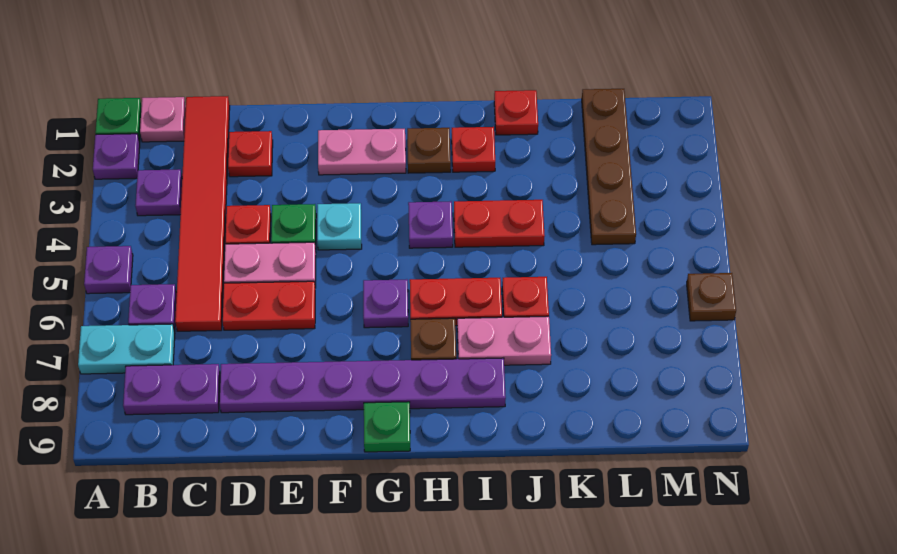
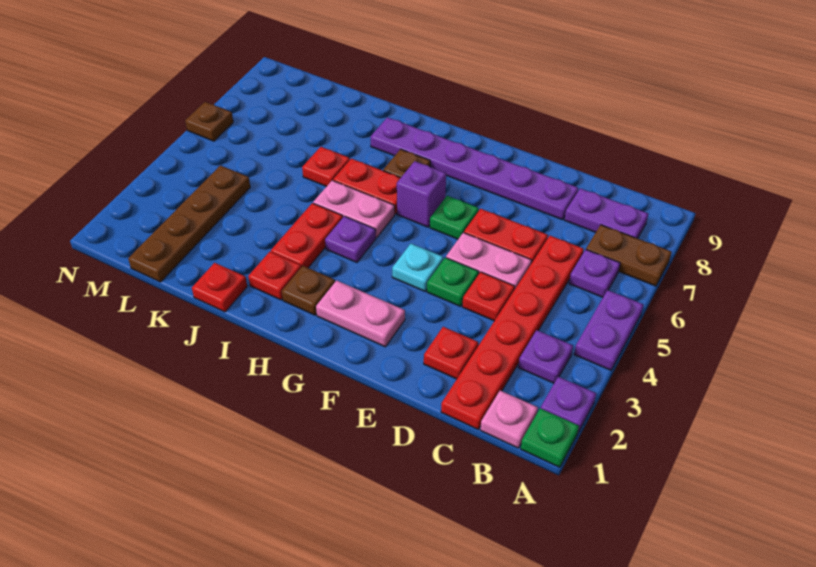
purple 1x1 plate [84,246,133,294] -> purple 1x2 plate [574,290,643,370]
cyan 1x2 plate [78,324,175,374] -> brown 1x2 plate [586,225,672,286]
red 1x6 tile [175,96,230,331] -> red 1x6 plate [441,236,584,429]
purple 1x1 plate [363,279,408,328] -> purple 1x1 brick [397,161,446,227]
green 1x1 plate [364,402,410,452] -> green 1x1 plate moved to [430,196,479,239]
red 1x2 plate [454,200,545,247] -> red 1x2 plate turned to [271,203,343,268]
pink 1x2 plate [457,316,551,365] -> pink 1x2 plate moved to [313,180,395,238]

